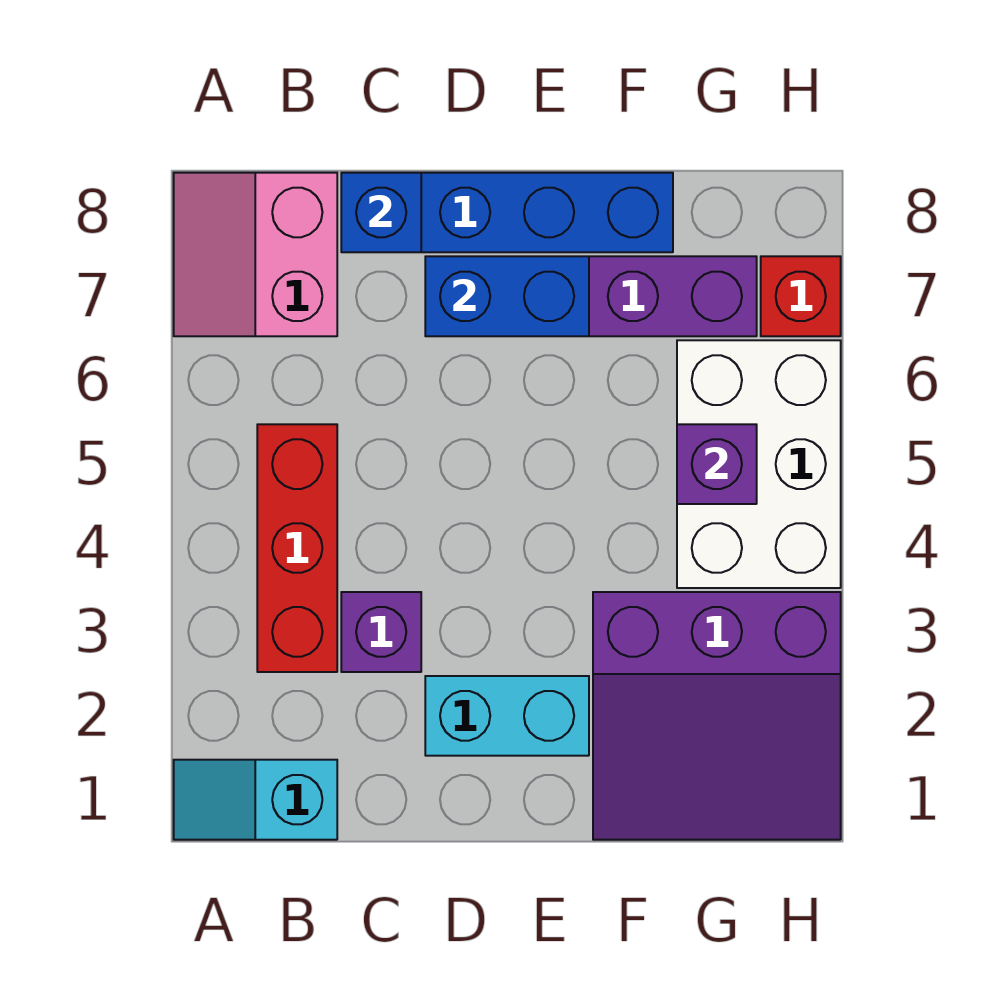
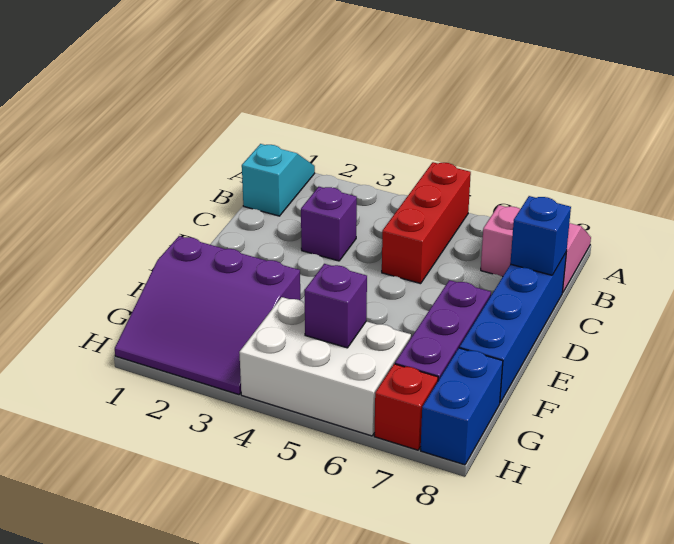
red 1x3 brick [257,424,337,672] -> red 1x3 brick turned to [382,162,471,284]
cyan 1x2 brick [425,676,589,756] -> none
blue 1x2 brick [425,256,589,336] -> blue 1x2 brick moved to [421,348,503,465]
purple 3x3 slope [593,592,841,840] -> purple 3x3 slope turned to [115,236,300,395]

